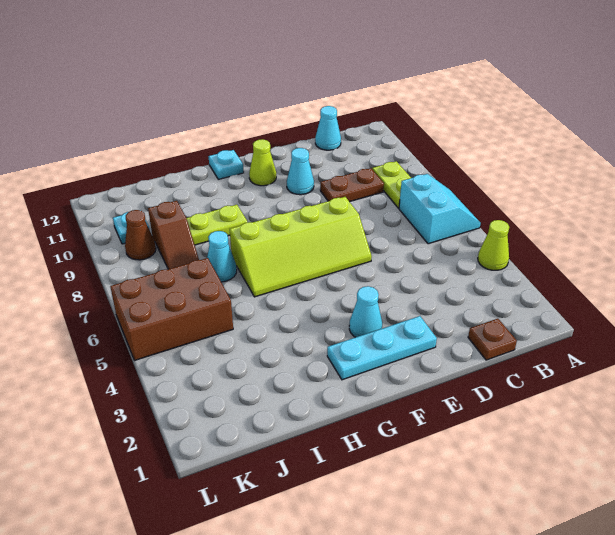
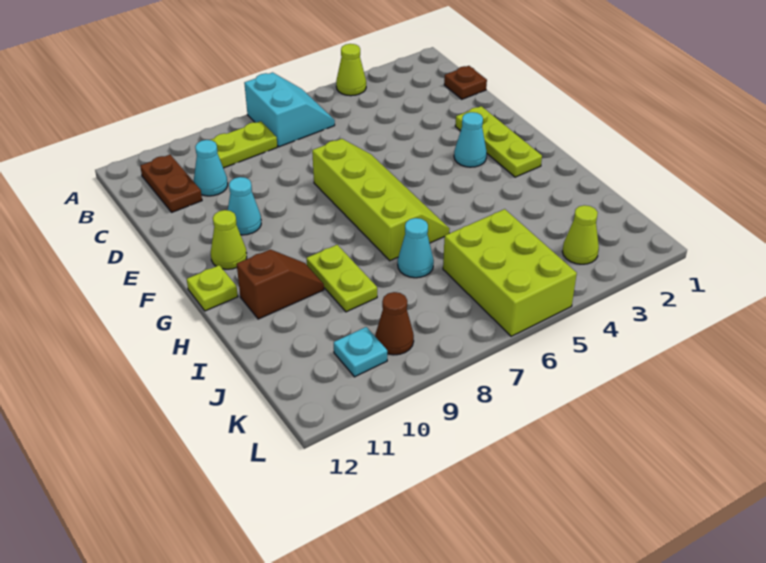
cyan 2x2 slope [399,174,481,244] -> cyan 2x2 slope turned to [244,72,335,147]
brown 1x2 plate [320,168,384,202] -> brown 1x2 plate moved to [140,155,202,212]
cyan 1x1 cone [315,106,341,150] -> cyan 1x1 cone moved to [194,140,228,196]
cyan 1x3 plate [327,316,437,380] -> lime 1x3 plate [455,106,542,177]
cyan 1x1 plate [209,150,244,179] -> lime 1x1 plate [187,265,238,311]
brown 2x3 brick [110,258,233,360] -> lime 2x3 brick [443,209,577,336]
brown 1x2 slope [148,201,199,269] -> brown 1x2 slope moved to [237,249,324,319]
none -> lime 1x1 cone [562,205,599,264]

